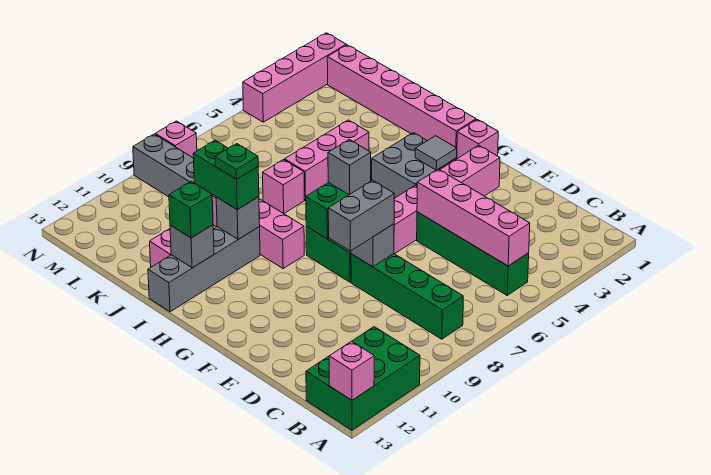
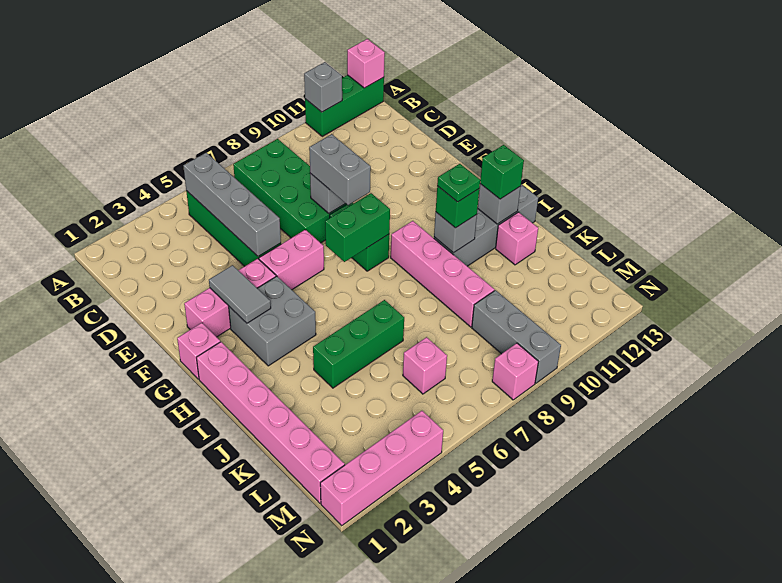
green 2x3 brick [306,327,420,430] -> green 1x3 brick [305,75,384,136]
pink 1x4 brick [417,169,530,266] -> grey 1x4 brick [183,153,281,256]
green 1x4 brick [351,254,463,339] -> green 2x4 brick [233,139,346,243]
grey 1x2 brick [328,180,394,251] -> grey 1x2 brick turned to [309,134,371,205]
grey 1x1 tile [415,136,457,170] -> grey 1x2 tile [209,265,271,323]
grey 1x1 brick [328,140,371,195] -> grey 1x1 brick moved to [304,62,342,112]
green 1x2 brick [193,140,259,210] -> green 1x1 brick [436,186,479,228]
pink 1x3 brick [285,120,369,200] -> green 1x3 brick [313,300,404,388]
pink 1x1 brick [263,160,305,213] -> pink 1x1 brick moved to [403,337,447,394]

